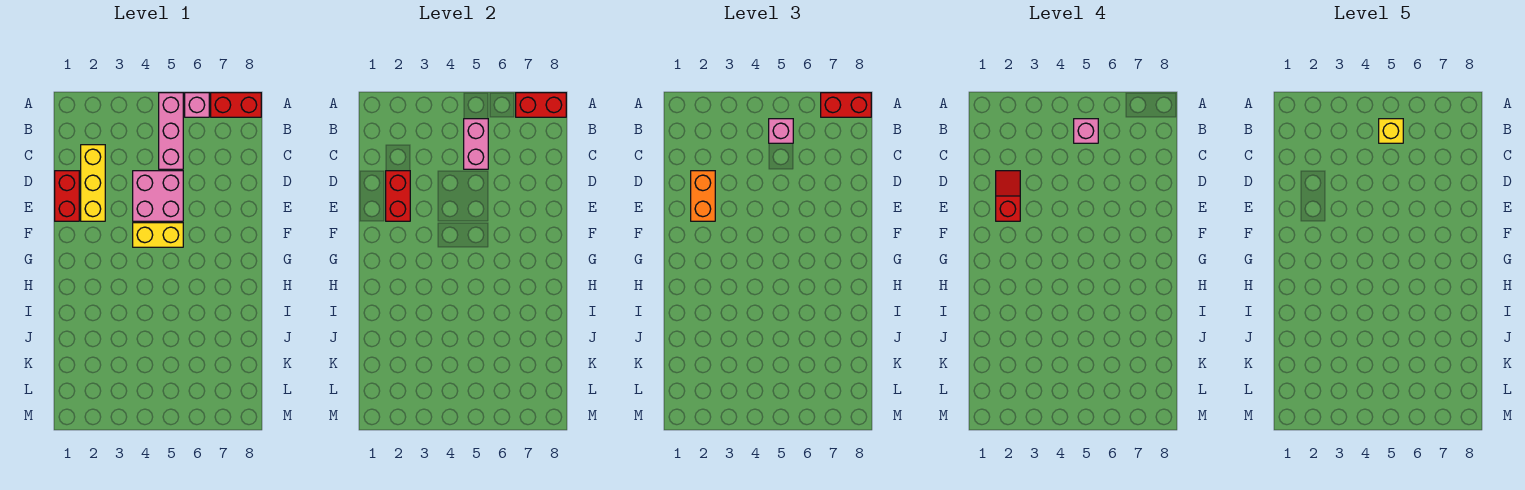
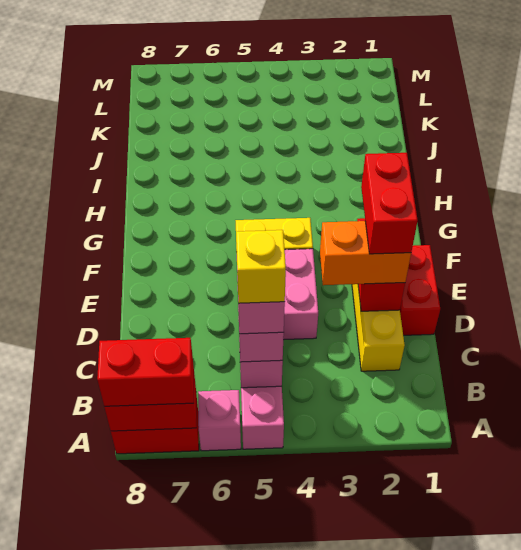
orange 1x2 brick [691,171,715,221] -> orange 1x2 brick turned to [320,221,411,285]
red 1x2 slope [996,171,1020,221] -> red 1x2 brick [361,153,418,254]

